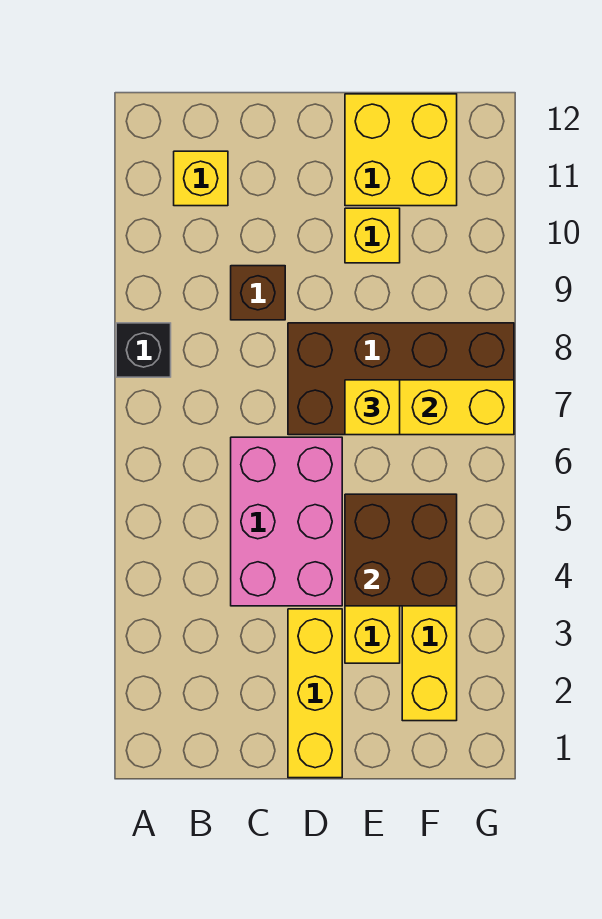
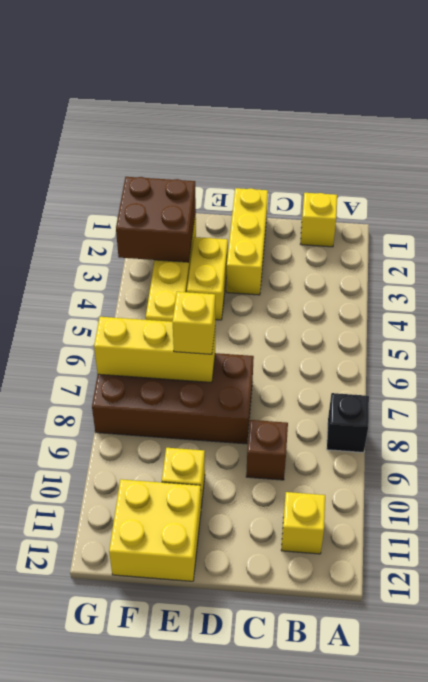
none -> yellow 1x1 brick [301,193,337,247]
pink 2x3 brick [231,437,342,606] -> none
brown 2x2 brick [345,494,457,606] -> brown 2x2 brick moved to [116,177,196,262]

